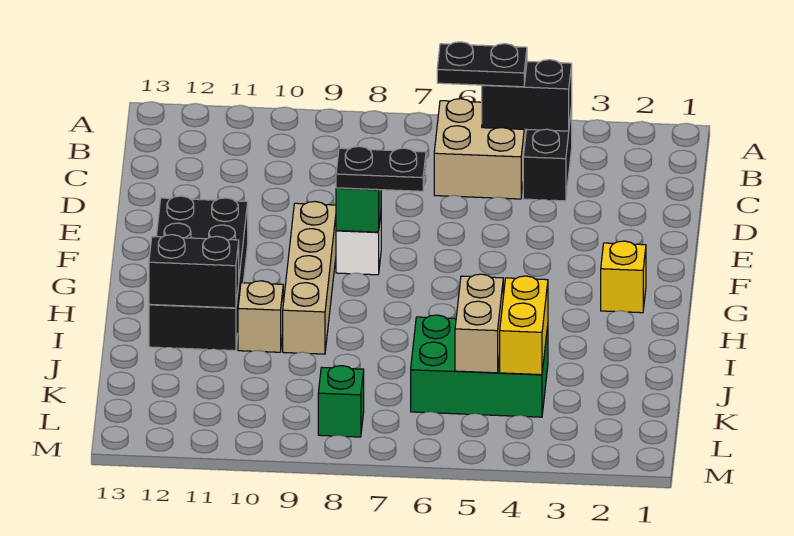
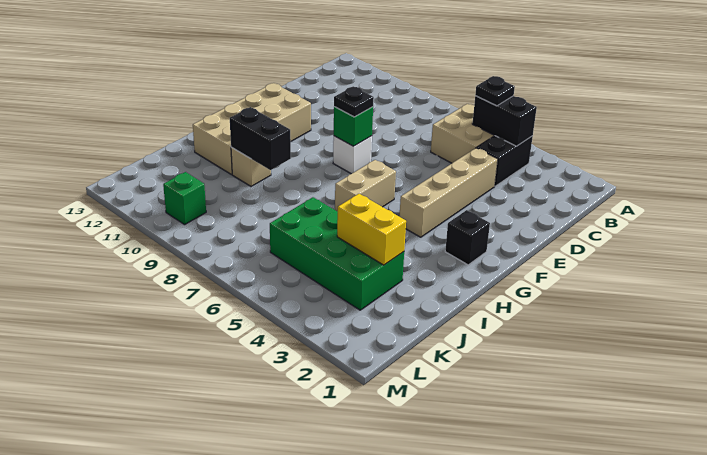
black 1x2 plate [437,42,527,87] -> black 1x1 plate [475,76,515,106]
black 1x2 plate [336,146,426,191] -> black 1x1 plate [334,86,374,117]
tan 1x4 brick [283,202,336,354] -> tan 1x4 brick moved to [399,148,498,237]
black 2x4 brick [149,196,248,351] -> tan 2x4 brick [193,83,311,175]
yellow 1x1 brick [601,241,646,313] -> black 1x1 brick [445,210,490,265]
black 1x2 brick [149,235,239,308] -> black 1x2 brick moved to [230,107,291,170]
green 2x3 brick [411,315,548,417] -> green 2x4 brick [270,197,404,310]
yellow 1x2 brick [500,276,548,375] -> yellow 1x2 brick turned to [337,194,406,265]
tan 1x2 brick [455,274,503,373] -> tan 1x2 brick moved to [335,160,396,212]
green 1x1 brick [318,366,364,437] -> green 1x1 brick moved to [163,172,206,225]

